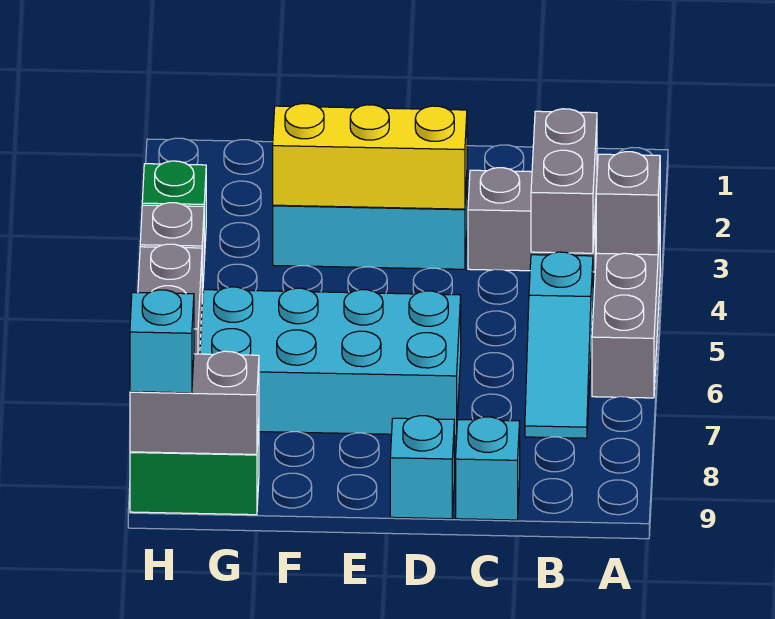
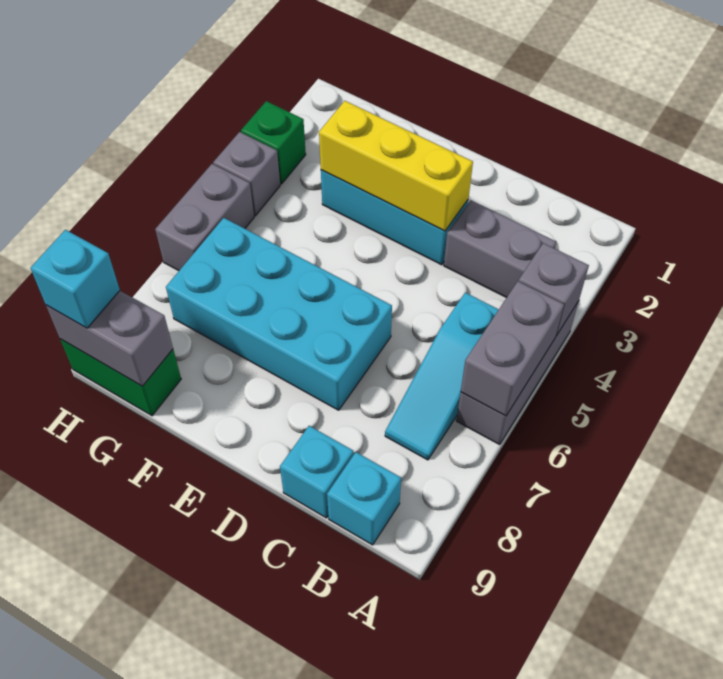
grey 1x2 brick [531,109,597,253] -> grey 1x2 brick moved to [461,281,564,416]
cyan 1x1 brick [390,416,454,519] -> cyan 1x1 brick moved to [327,452,401,545]

